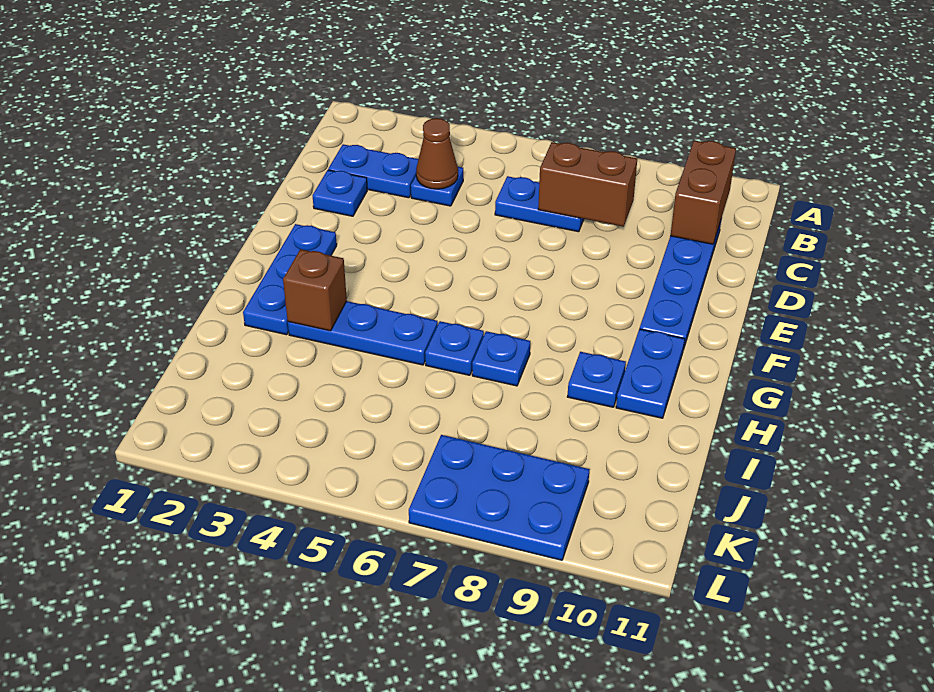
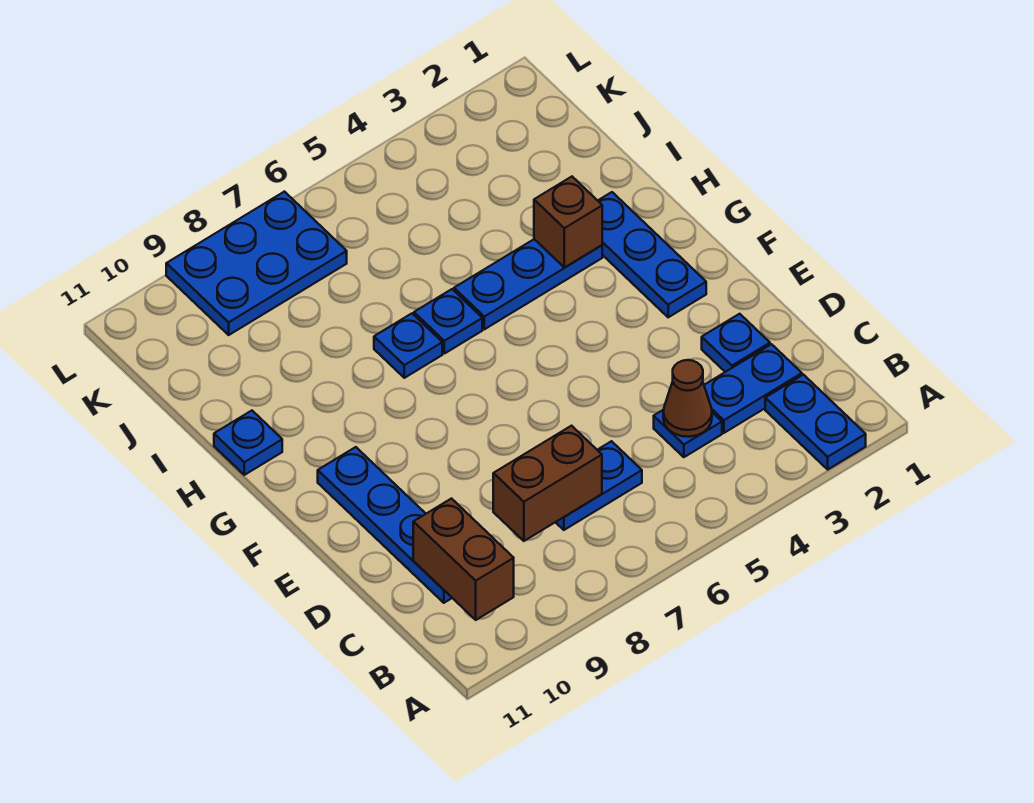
blue 1x2 plate [616,329,685,418] -> blue 1x2 plate moved to [765,375,866,469]
blue 1x1 plate [567,352,626,407] -> blue 1x1 plate moved to [214,411,282,475]

